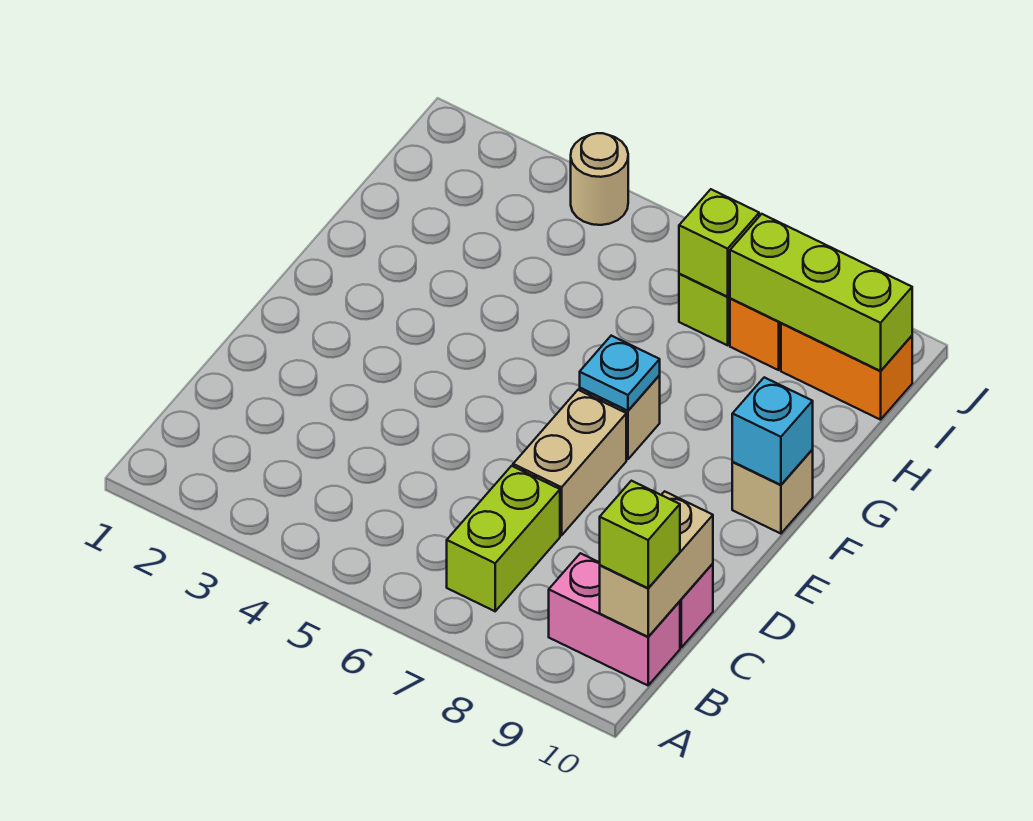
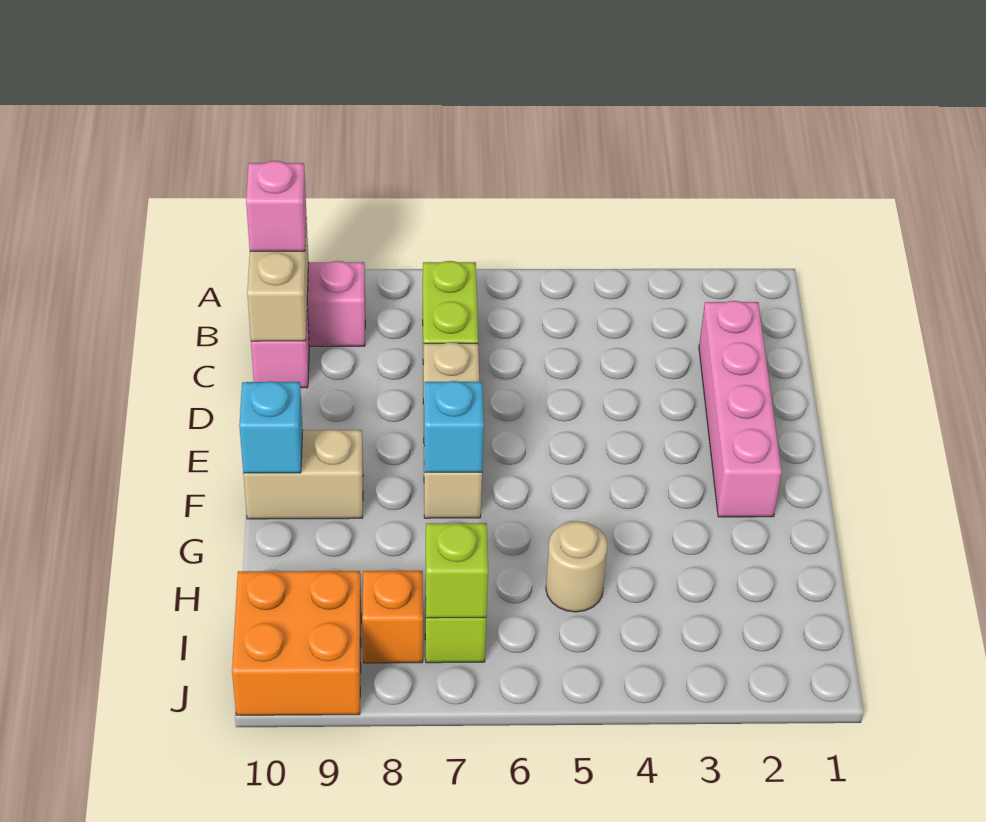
lime 1x1 brick [600,481,680,588] -> pink 1x1 brick [246,161,306,251]
none -> pink 1x4 brick [699,301,782,517]
cyan 1x1 plate [580,336,660,411] -> cyan 1x1 brick [424,381,484,472]
tan 1x1 brick [732,450,813,534] -> tan 1x2 brick [243,430,363,519]
lime 1x3 brick [730,214,912,371] -> none
orange 1x2 brick [781,323,912,420] -> orange 2x2 brick [232,571,361,715]
tan 1x1 round brick [571,133,628,225] -> tan 1x1 round brick moved to [546,521,607,612]

